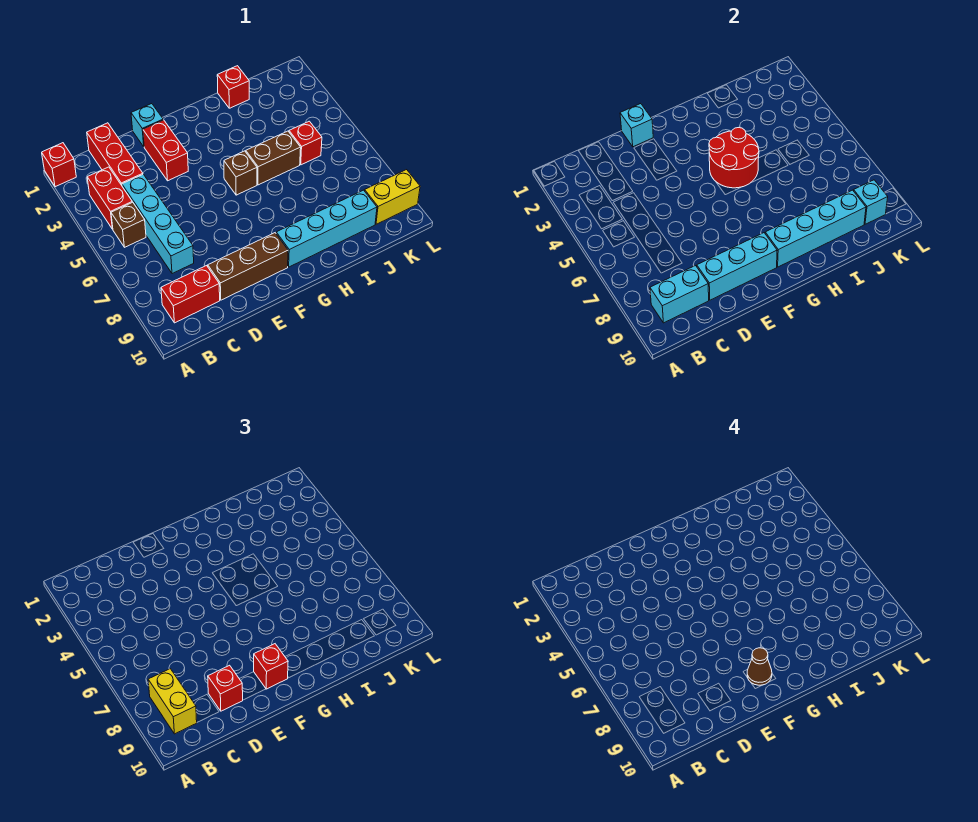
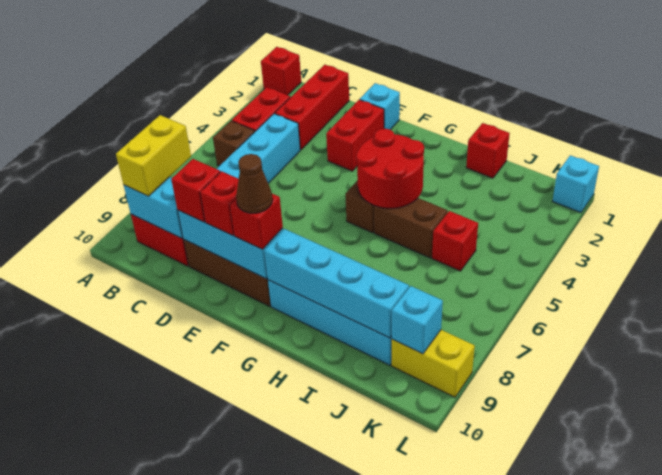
cyan 1x1 brick [620,104,653,147] -> cyan 1x1 brick moved to [553,155,599,213]
none -> red 1x1 brick [200,171,239,236]

